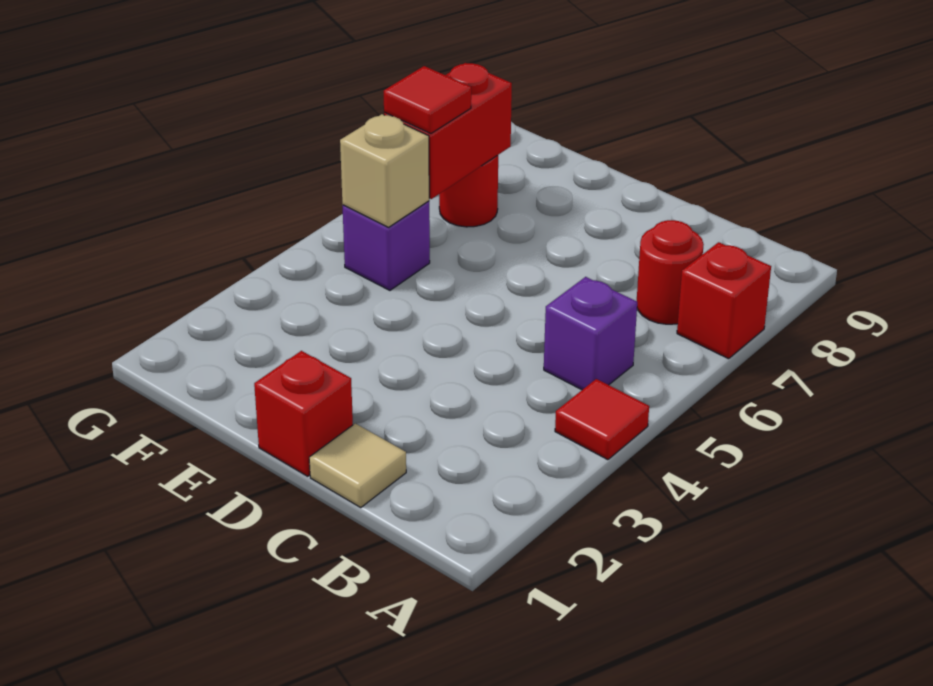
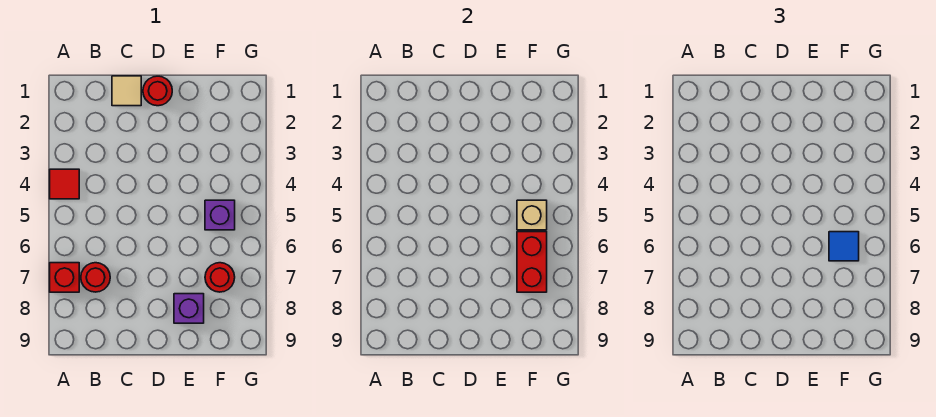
purple 1x1 brick [544,277,637,390] -> purple 1x1 brick moved to [174,294,204,323]
red 1x1 brick [254,351,353,476] -> red 1x1 round brick [143,76,172,106]
red 1x1 tile [384,66,471,134] -> blue 1x1 tile [829,232,859,261]

